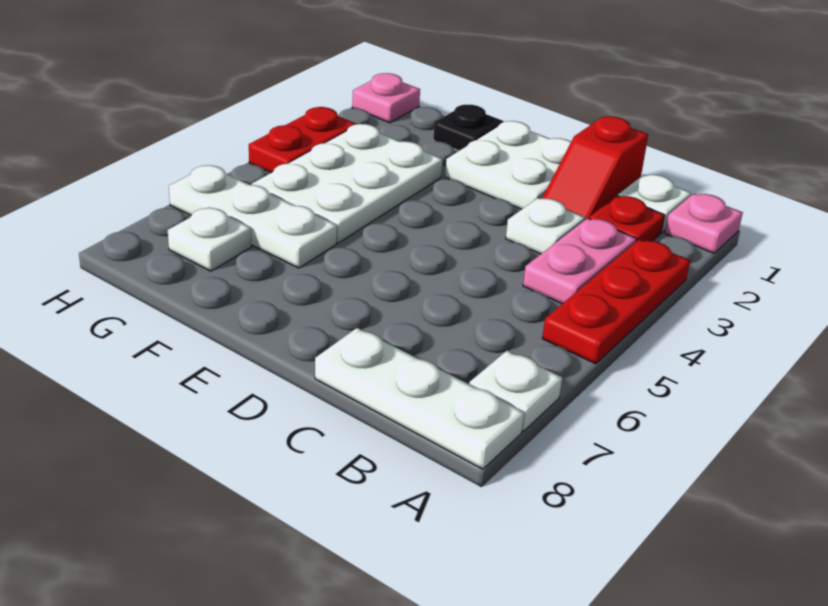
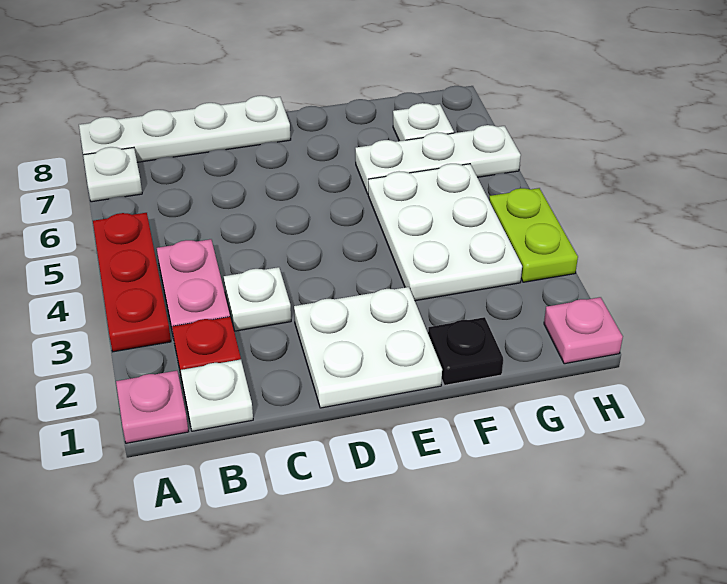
white 1x3 plate [315,328,524,469] -> white 1x4 plate [79,96,291,162]
red 1x2 slope [542,116,648,220] -> none
red 1x2 plate [249,107,356,173] -> lime 1x2 plate [489,188,578,282]

